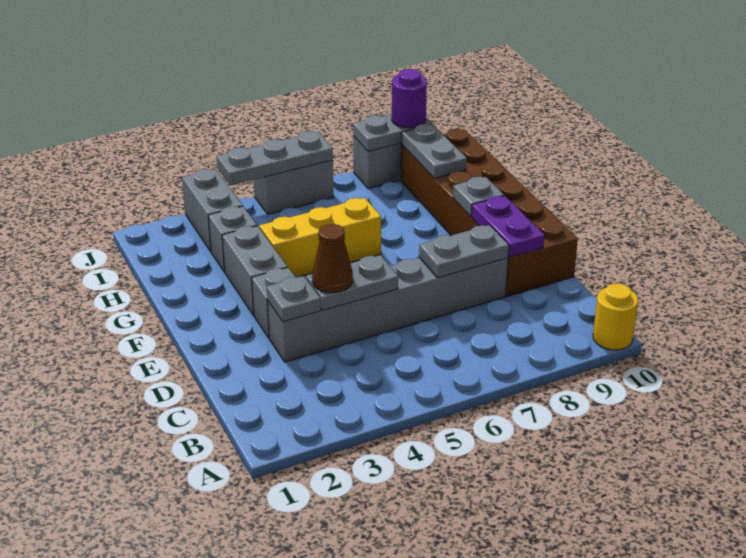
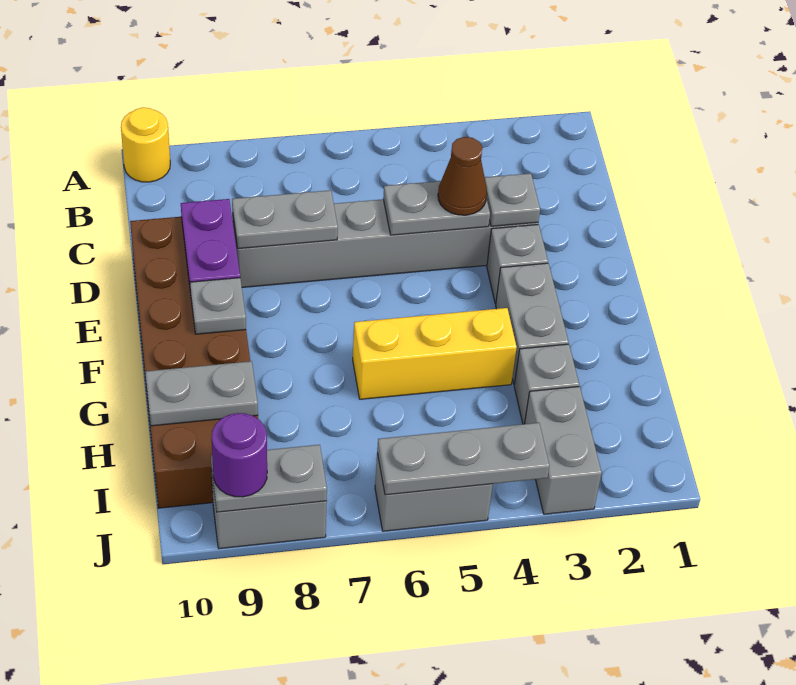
grey 1x2 plate [401,124,467,178] -> grey 1x2 plate turned to [145,361,258,426]

